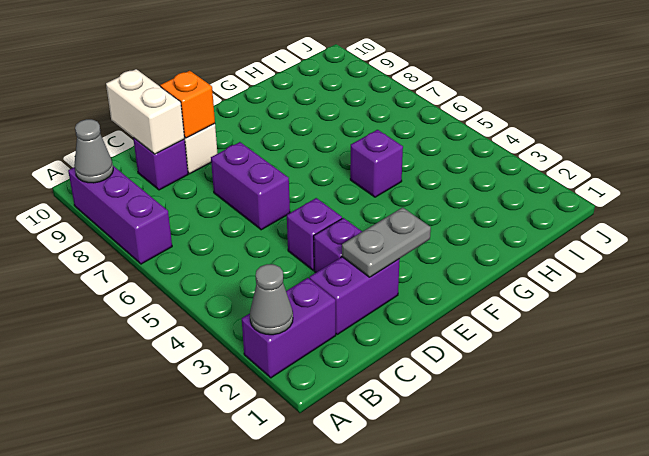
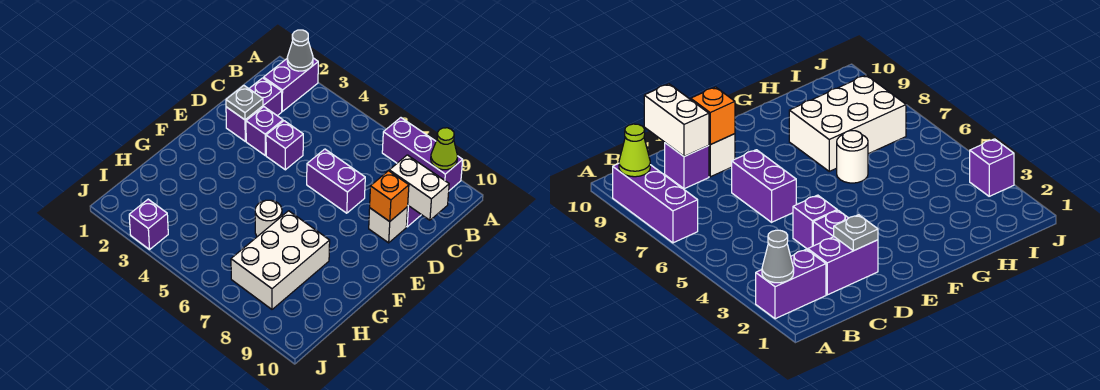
grey 1x1 cone [74,119,113,183] -> lime 1x1 cone [431,128,457,170]
grey 1x2 plate [342,207,431,277] -> grey 1x1 plate [226,86,263,120]
purple 1x1 brick [350,130,403,197] -> purple 1x1 brick moved to [129,199,168,249]
none -> white 1x1 round brick [255,200,282,237]
none -> white 2x3 brick [231,211,330,309]

